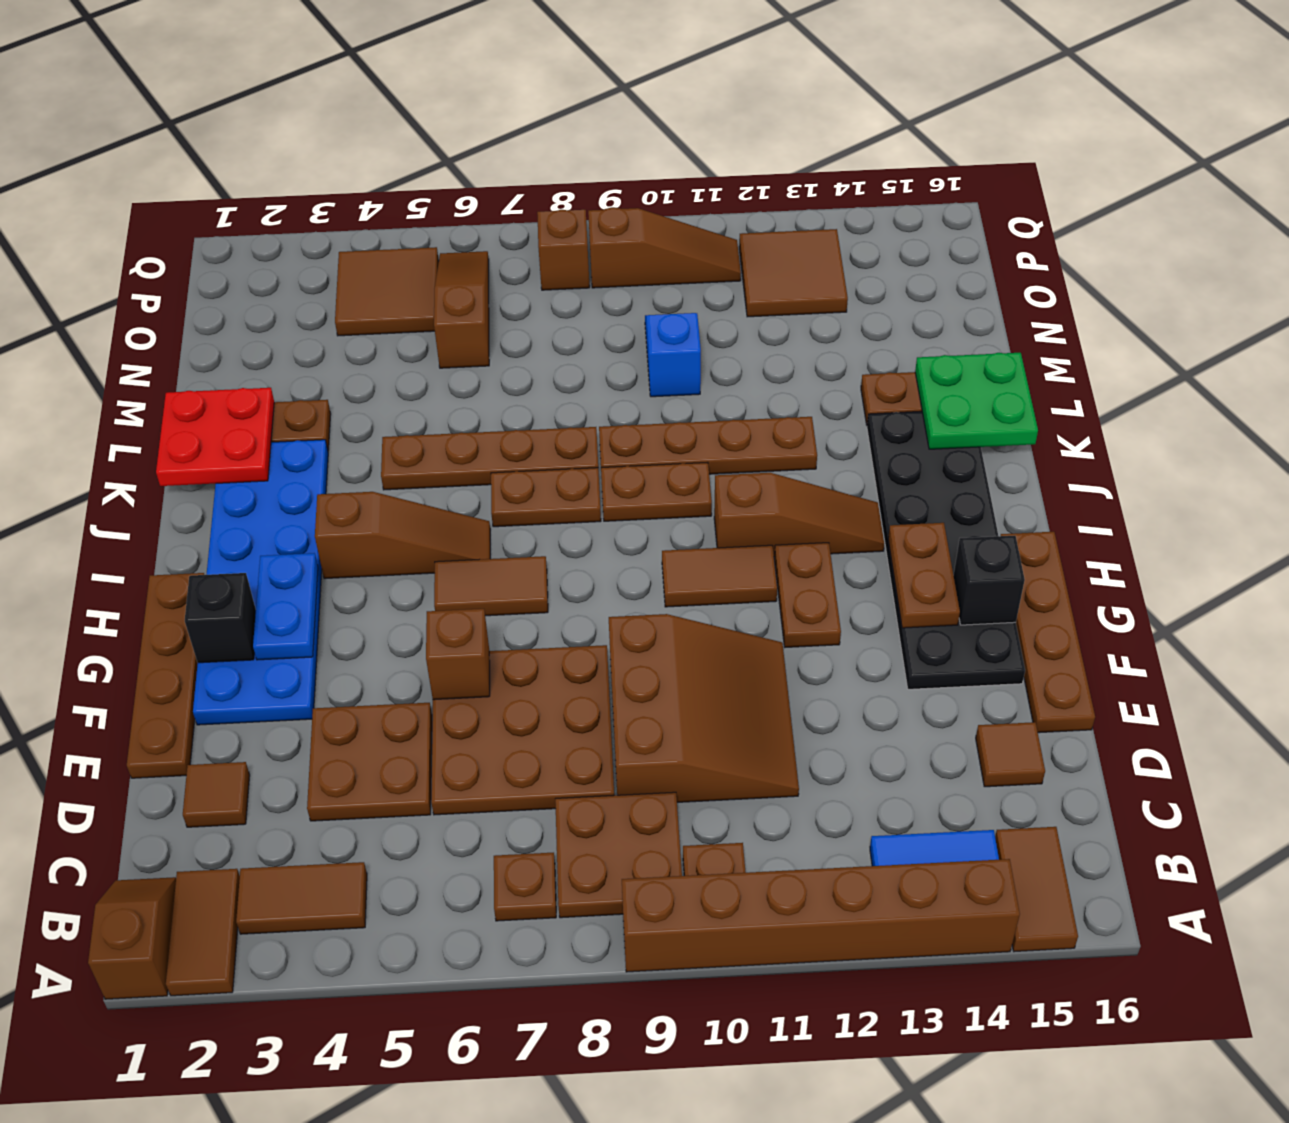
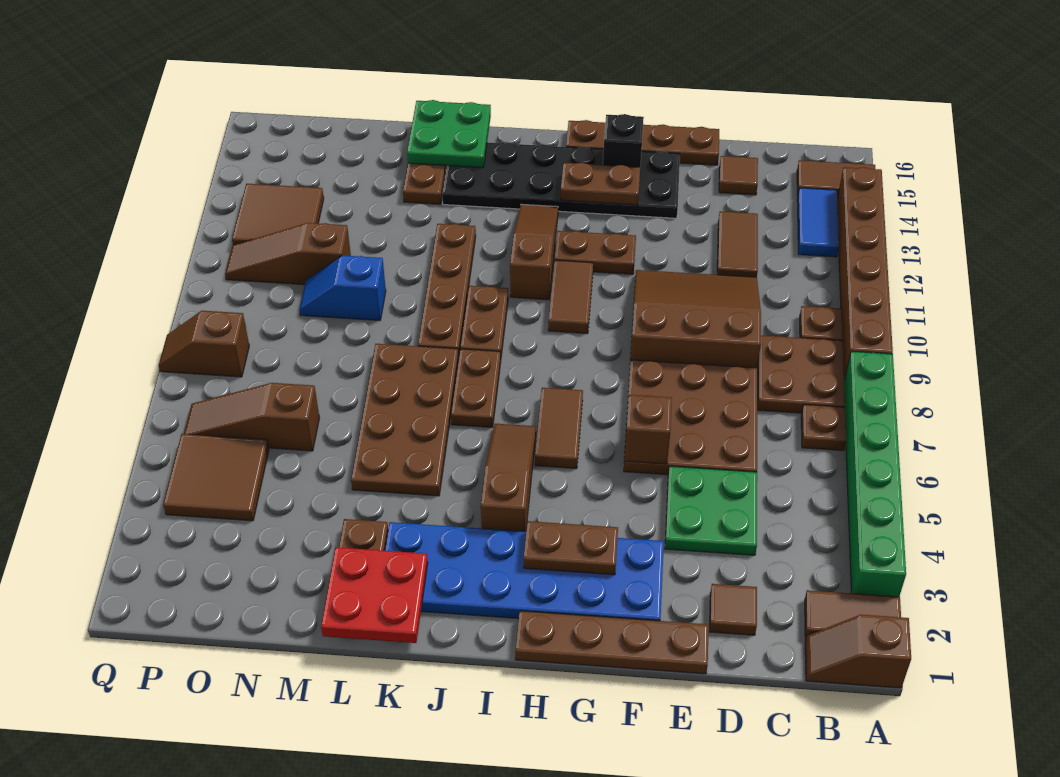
none -> green 1x6 brick [844,351,906,597]
brown 1x2 tile [236,862,367,934] -> brown 1x2 tile moved to [717,211,758,277]
brown 2x2 plate [307,703,432,821] -> green 2x2 plate [665,466,757,555]
black 1x1 brick [185,573,256,663] -> none
blue 1x2 plate [253,553,318,660] -> brown 1x2 plate [524,521,618,575]
brown 1x4 plate [381,427,598,490] -> brown 2x4 plate [351,344,459,496]
brown 1x3 slope [588,207,741,288] -> brown 1x3 slope turned to [225,223,351,285]

